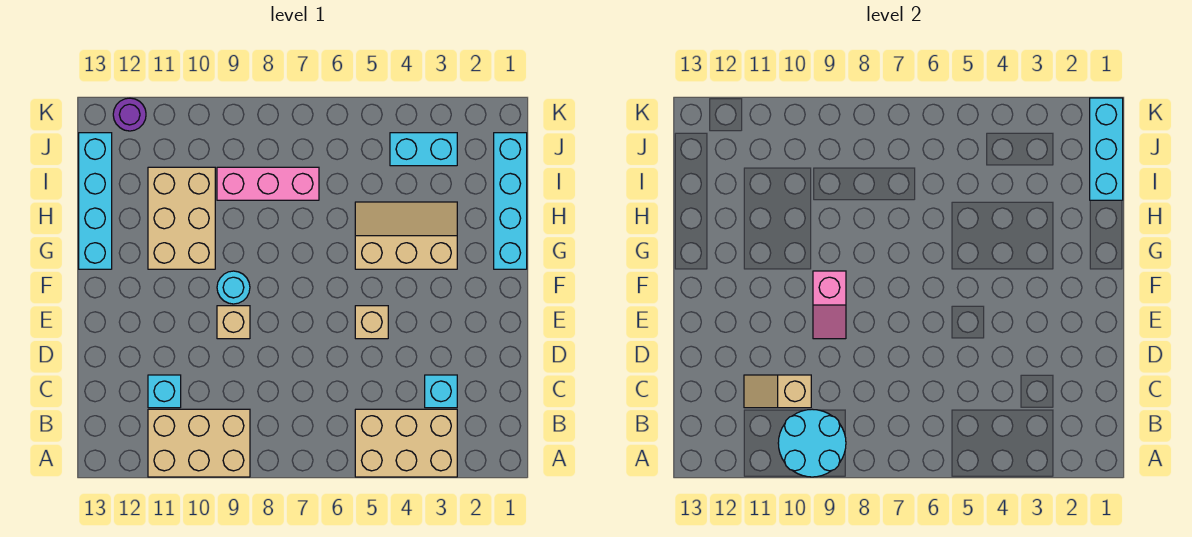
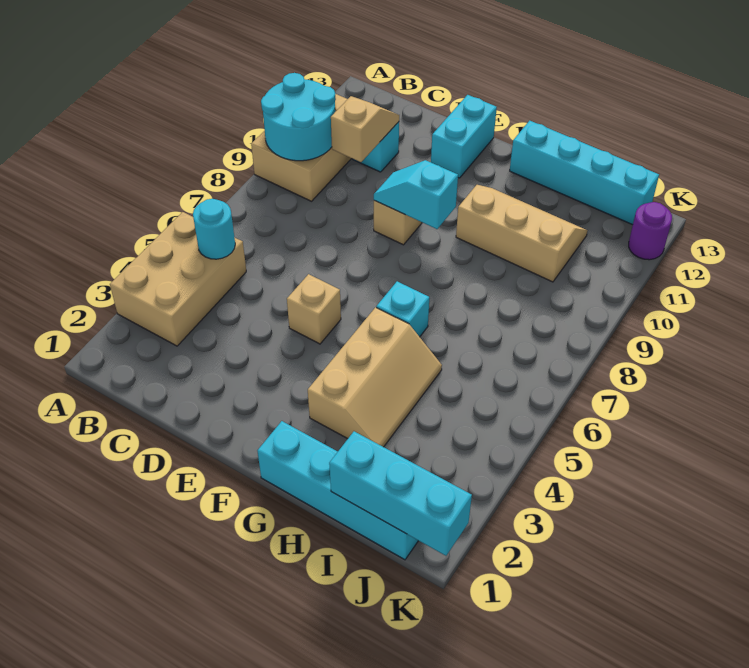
cyan 1x1 brick [425,375,457,408] -> cyan 1x1 brick moved to [376,281,429,337]
pink 1x2 slope [813,271,846,339] -> cyan 1x2 slope [374,160,458,229]
cyan 1x1 round brick [217,271,250,304] -> cyan 1x1 round brick moved to [193,199,235,259]
tan 2x3 brick [148,167,215,269] -> tan 2x3 slope [456,185,587,282]
pink 1x3 brick [217,167,319,200] -> none
cyan 1x2 brick [390,133,457,166] -> cyan 1x2 brick moved to [431,95,497,178]

